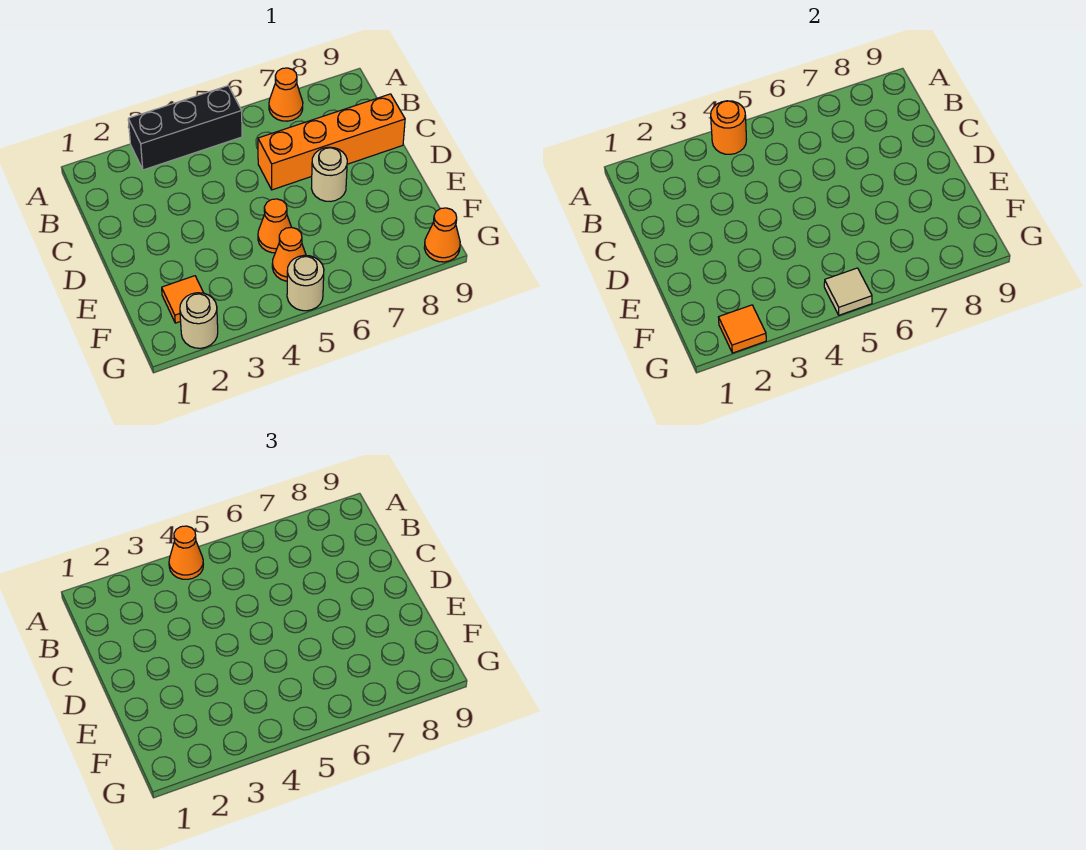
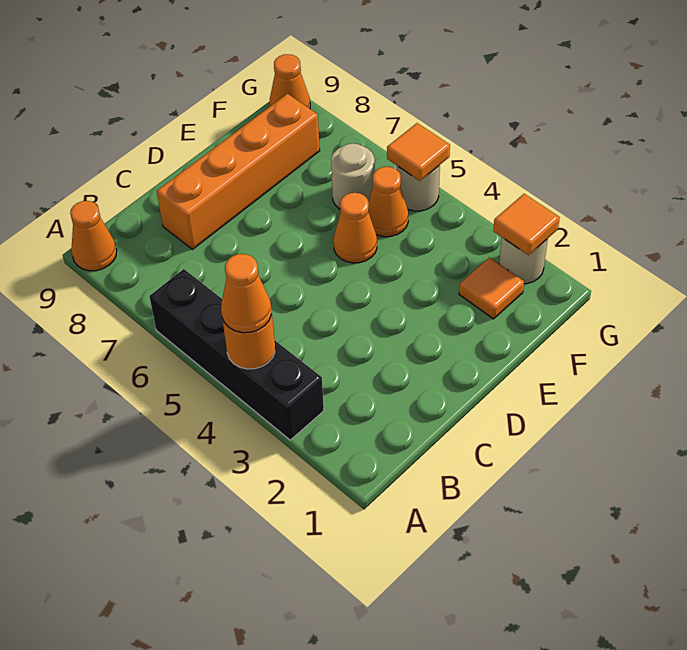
black 1x3 brick [128,86,242,170] -> black 1x4 brick [149,269,324,440]
orange 1x1 cone [269,68,303,121] -> orange 1x1 cone moved to [70,201,117,271]
orange 1x4 brick [258,94,405,190] -> orange 1x4 brick turned to [157,94,320,249]
tan 1x1 round brick [311,147,347,201] -> tan 1x1 round brick moved to [331,143,375,209]
tan 1x1 tile [824,268,872,315] -> orange 1x1 tile [387,123,450,181]

